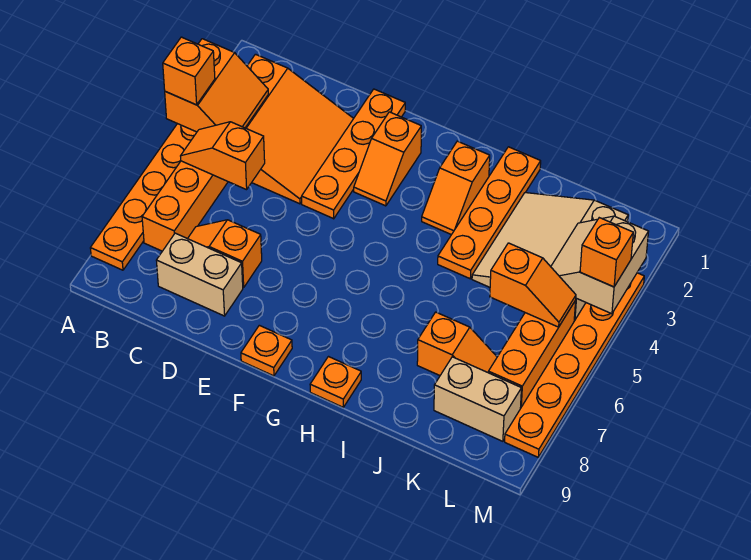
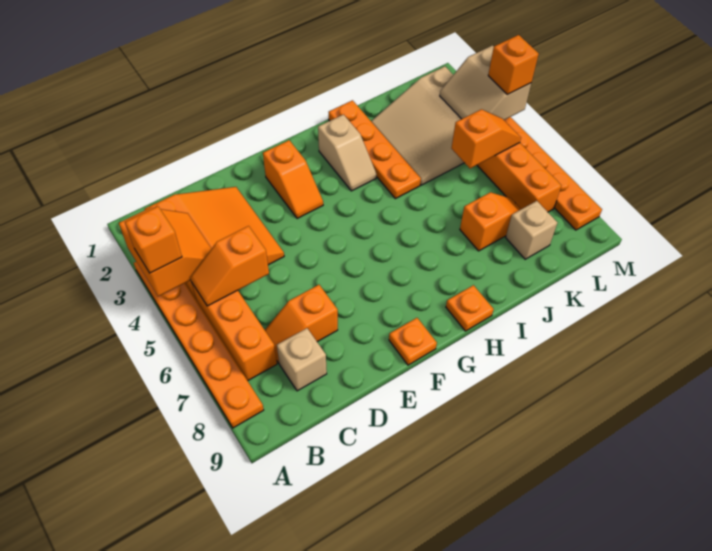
tan 1x2 brick [156,233,243,316] -> tan 1x1 brick [277,328,327,391]
orange 1x4 plate [302,89,405,219] -> none
orange 1x2 slope [422,141,490,235] -> tan 1x2 slope [318,115,377,191]
tan 1x2 brick [434,357,521,441] -> tan 1x1 brick [506,201,558,259]

